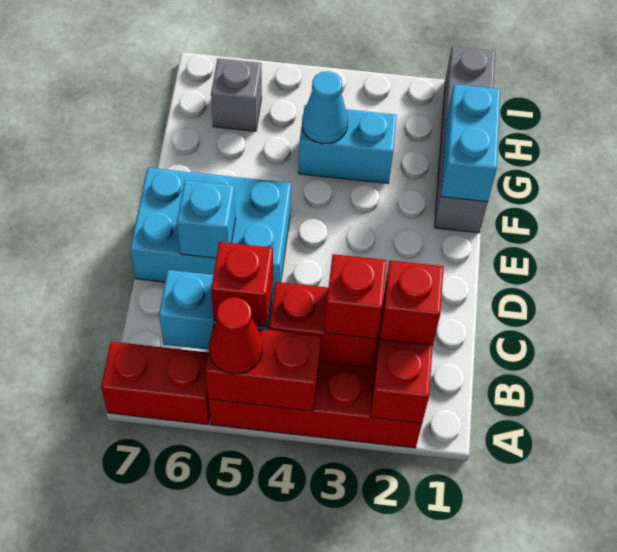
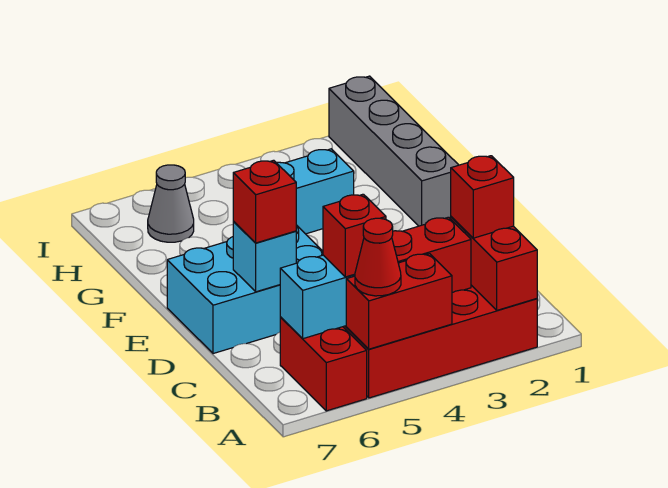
red 1x2 brick [101,342,210,424] -> red 1x2 brick turned to [280,317,367,411]
red 1x1 brick [324,254,387,339] -> red 1x1 brick moved to [233,160,296,243]
cyan 1x2 brick [441,84,501,202] -> none
cyan 1x1 cone [302,71,348,144] -> none
grey 1x1 brick [211,58,262,131] -> grey 1x1 cone [148,165,194,242]

